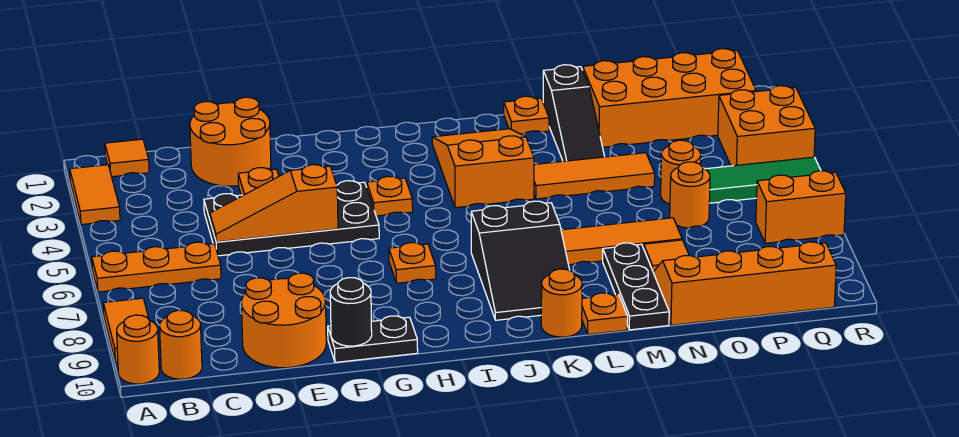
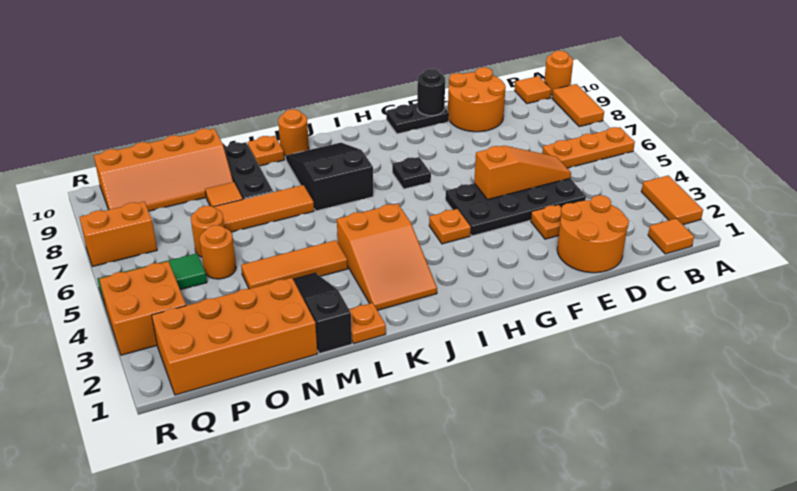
orange 1x1 round brick [160,310,202,379] -> orange 1x1 tile [515,76,551,104]
orange 1x1 plate [389,243,436,283] -> black 1x1 plate [392,157,431,189]

